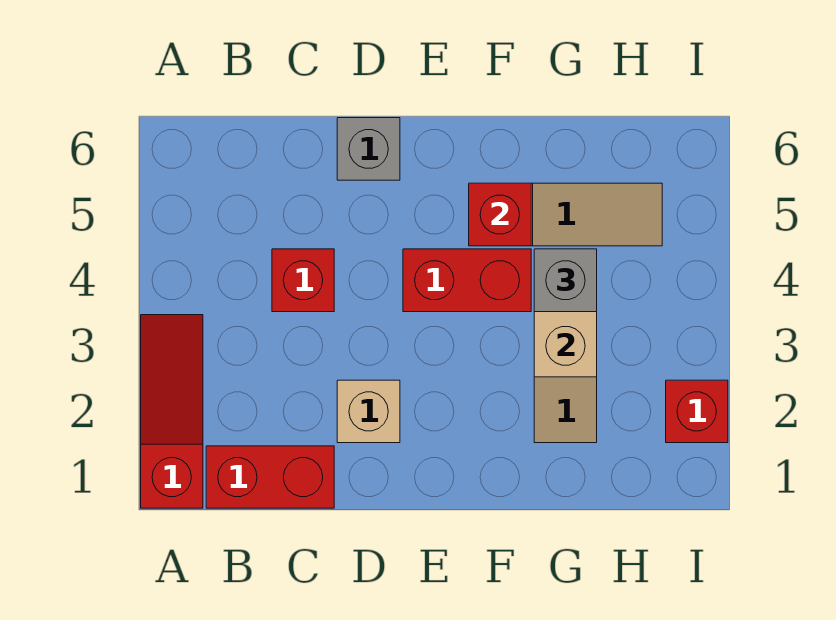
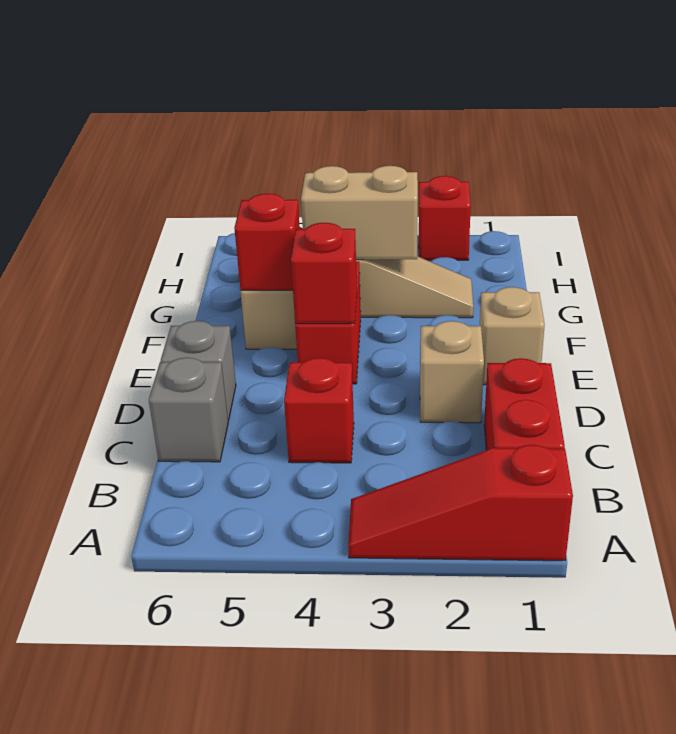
none -> tan 1x1 brick [480,287,545,385]
none -> red 1x1 brick [291,223,357,324]
grey 1x1 brick [534,249,597,312] -> grey 1x1 brick moved to [149,357,228,462]

